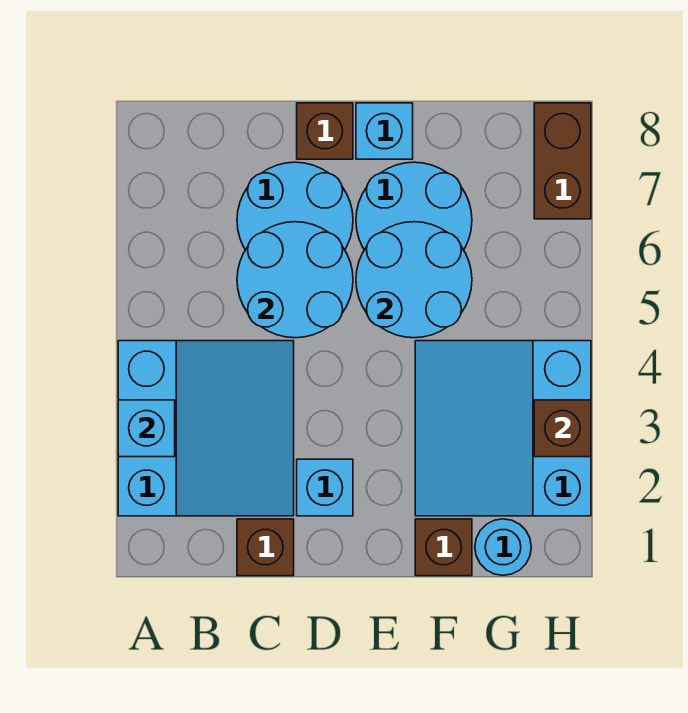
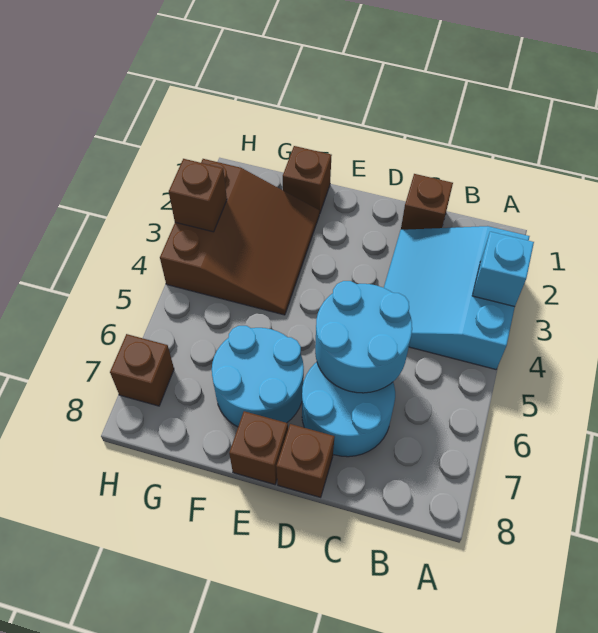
cyan 1x1 brick [297,459,353,516] -> none
cyan 2x2 round brick [356,222,472,338] -> none
cyan 1x1 brick [356,103,413,159] -> brown 1x1 brick [229,411,288,484]
cyan 3x3 slope [415,341,591,516] -> brown 3x3 slope [160,159,320,315]
cyan 1x1 round brick [475,519,531,575] -> none
brown 1x2 brick [534,103,591,219] -> brown 1x1 brick [110,334,174,406]

